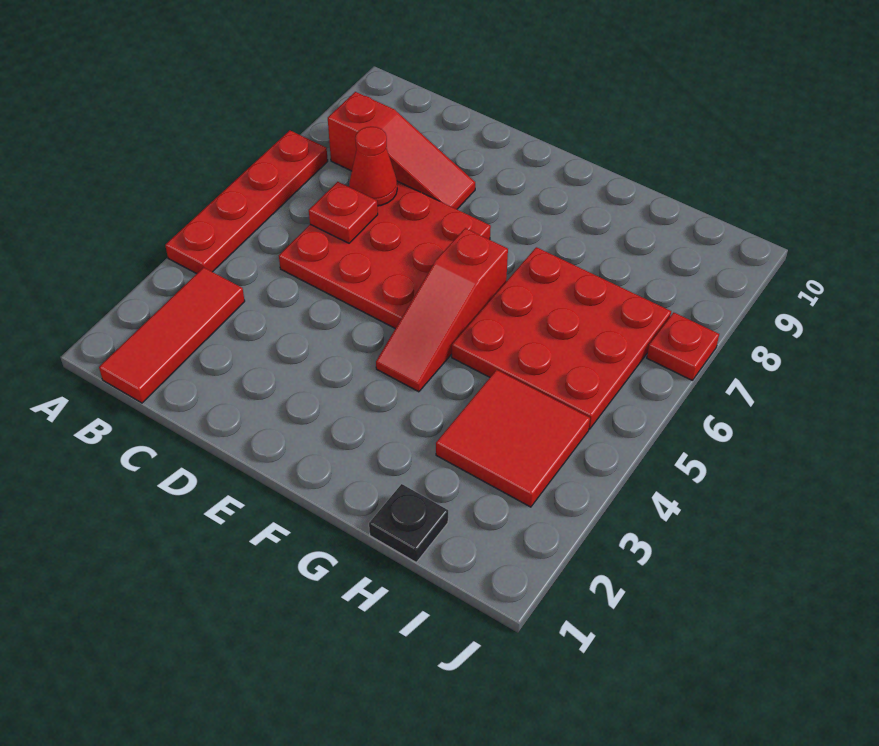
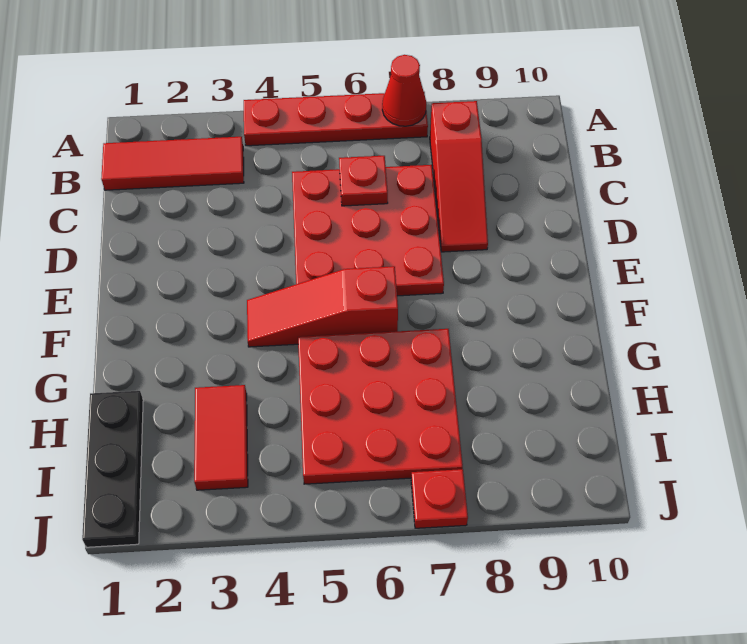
red 1x1 cone [349,127,397,206] -> red 1x1 cone moved to [382,55,426,126]
black 1x1 plate [369,484,448,562] -> black 1x3 plate [82,391,143,547]
red 2x2 tile [436,370,590,507] -> red 1x2 tile [194,385,248,490]

